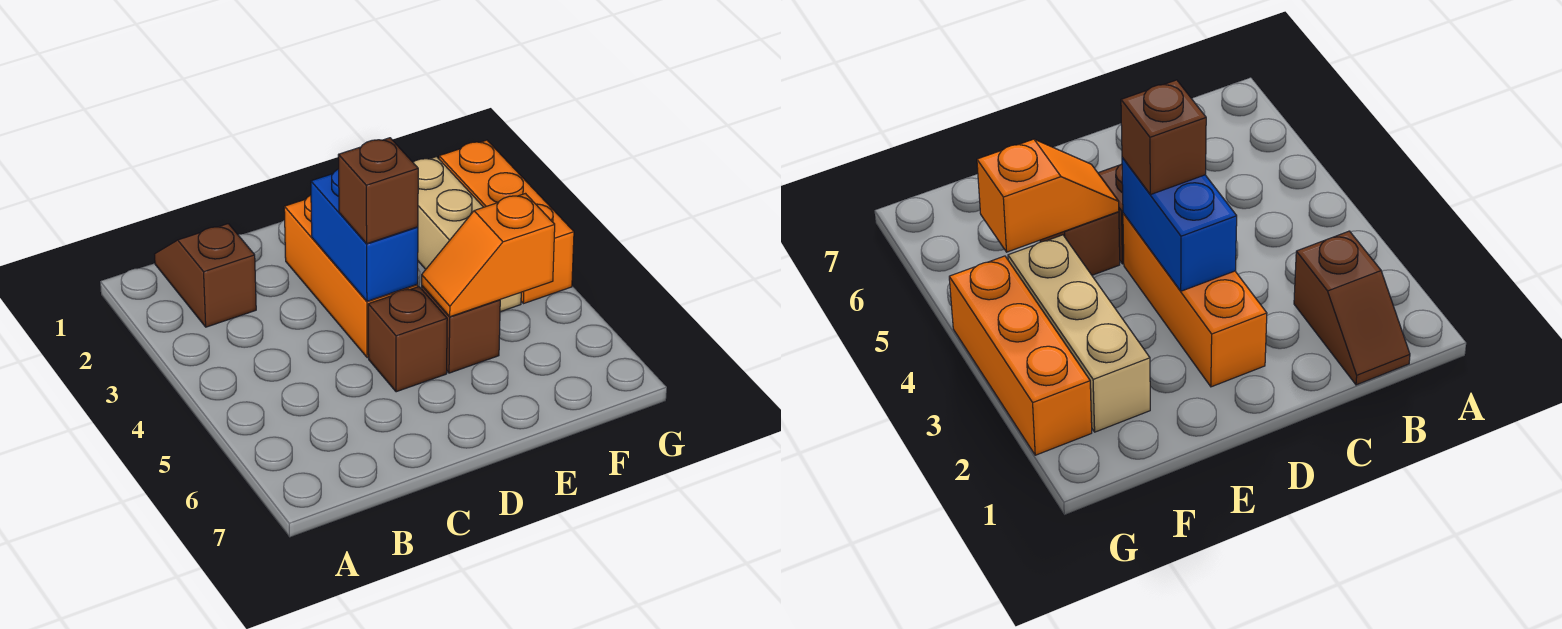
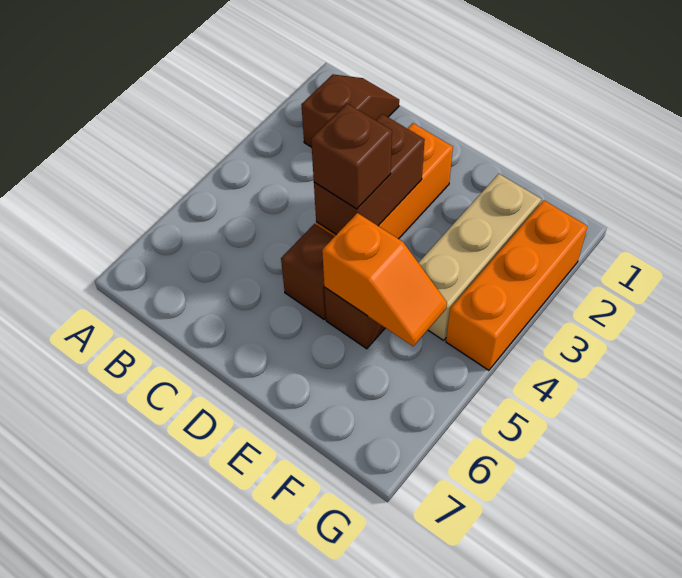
blue 1x2 brick [311,169,418,301] -> brown 1x2 brick [314,114,425,235]
orange 1x2 slope [422,194,555,317] -> orange 1x2 slope turned to [322,213,447,346]

